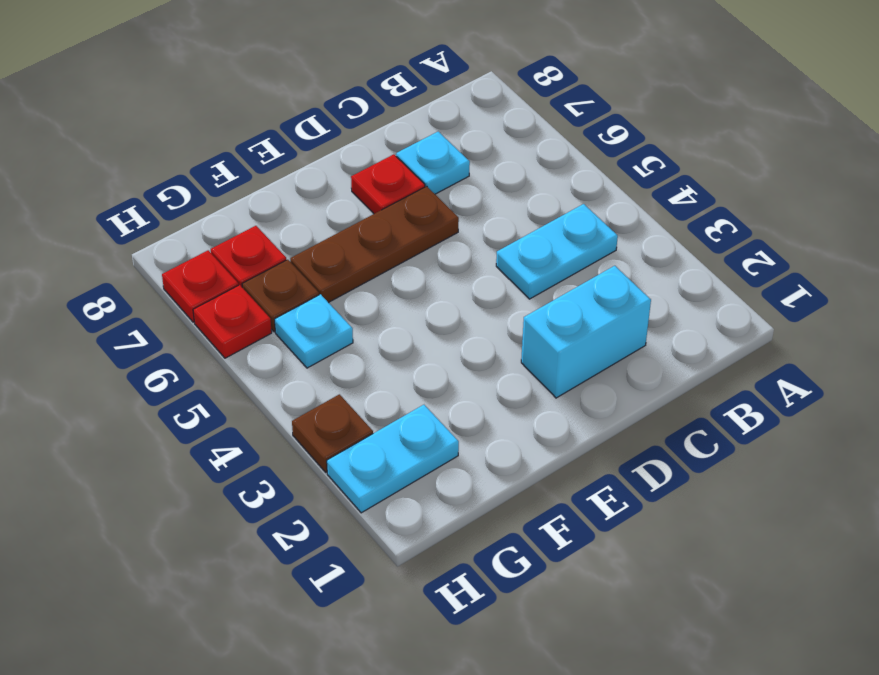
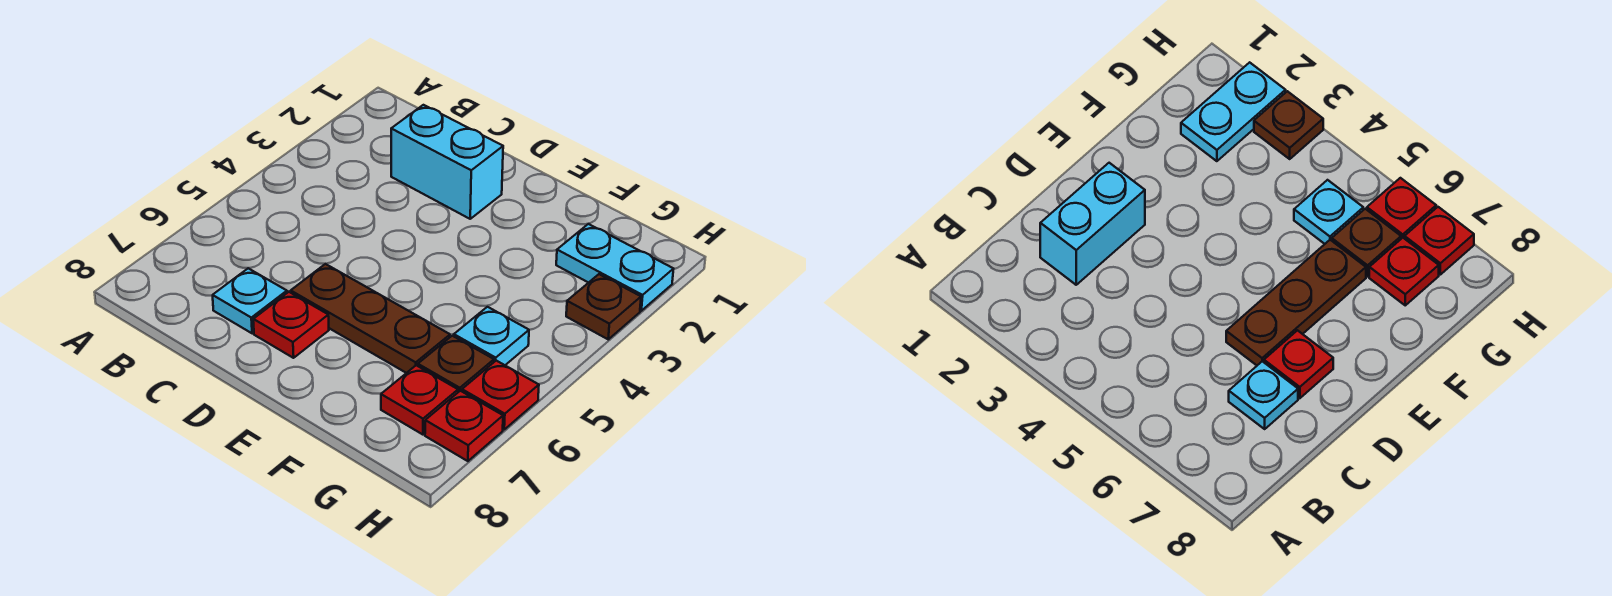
cyan 1x2 plate [496,204,618,299] -> none

